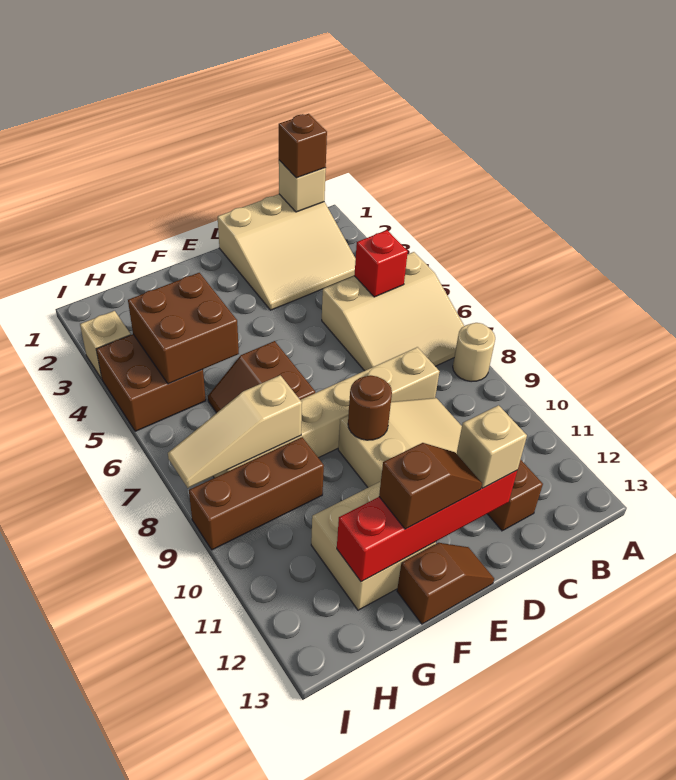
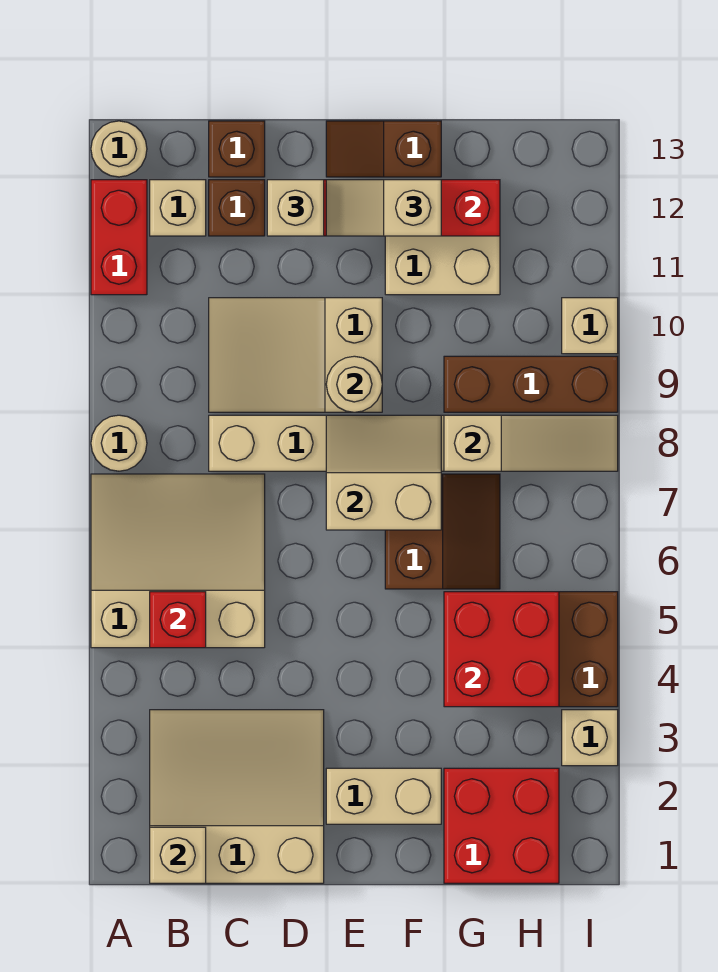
none -> red 1x2 brick [91,180,147,295]
none -> tan 1x1 round brick [91,121,147,177]
brown 1x1 brick [279,114,327,178] -> brown 1x1 brick moved to [209,121,265,177]
none -> tan 1x1 brick [150,180,206,236]
none -> tan 1x2 brick [326,768,441,824]
none -> tan 2x2 slope [326,415,441,530]
brown 1x1 round brick [348,375,392,440] -> tan 1x1 round brick [326,356,382,412]
brown 1x2 slope [379,443,482,529] -> tan 1x2 slope [326,180,441,236]
none -> red 2x2 brick [444,768,559,883]
brown 2x2 brick [128,273,239,384] -> red 2x2 brick [444,592,559,707]
none -> tan 1x1 brick [562,298,618,354]

